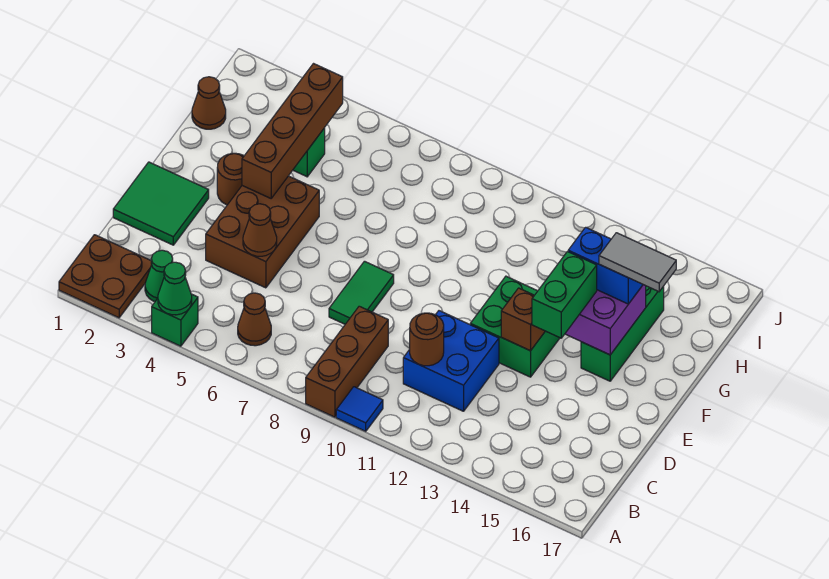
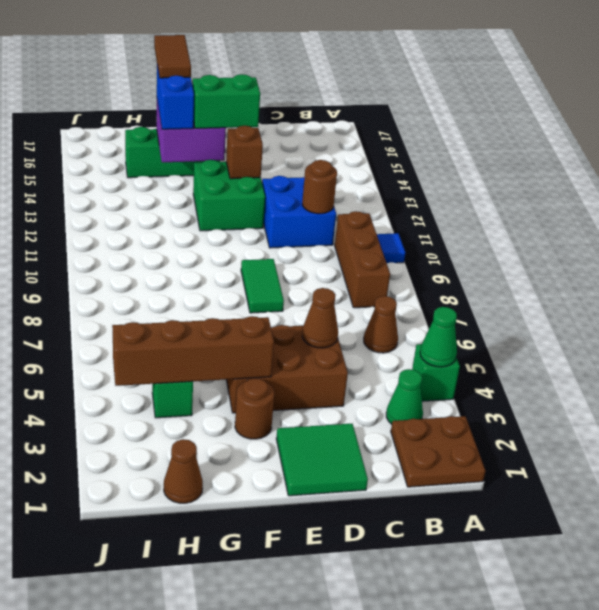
brown 1x3 brick [306,306,388,417] -> brown 1x3 brick turned to [335,211,390,308]
green 1x2 tile [329,261,394,324] -> green 1x2 tile turned to [241,259,284,313]
grey 1x2 tile [599,233,676,292] -> brown 1x2 tile [154,35,191,78]

